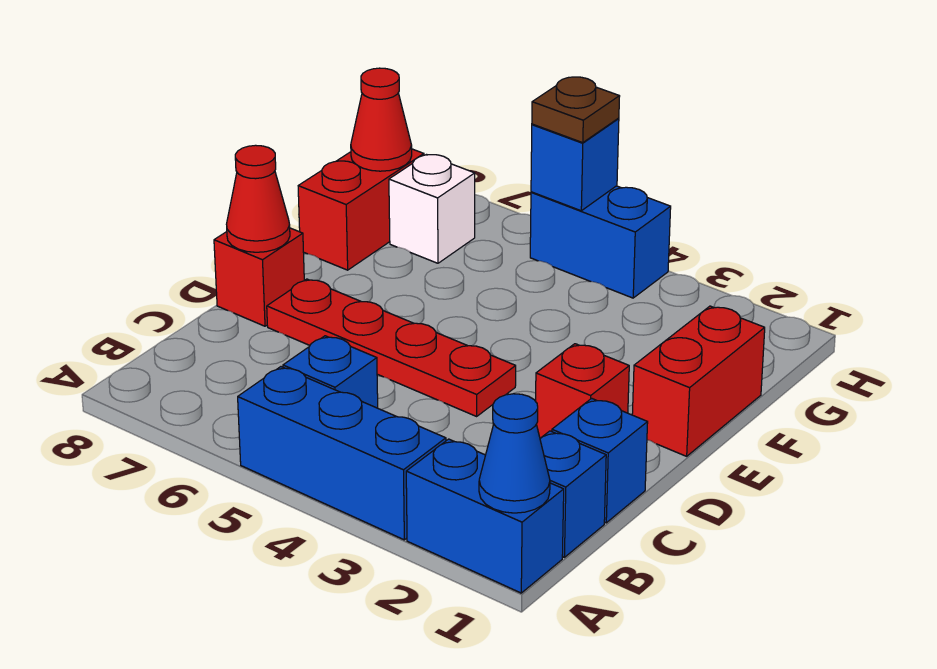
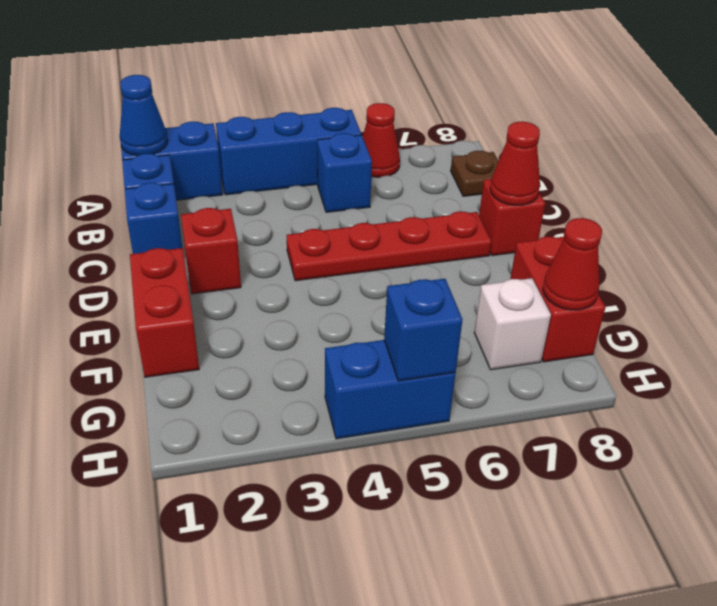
none -> red 1x1 cone [363,103,400,177]
brown 1x1 plate [532,77,620,143] -> brown 1x1 plate moved to [451,151,498,196]

